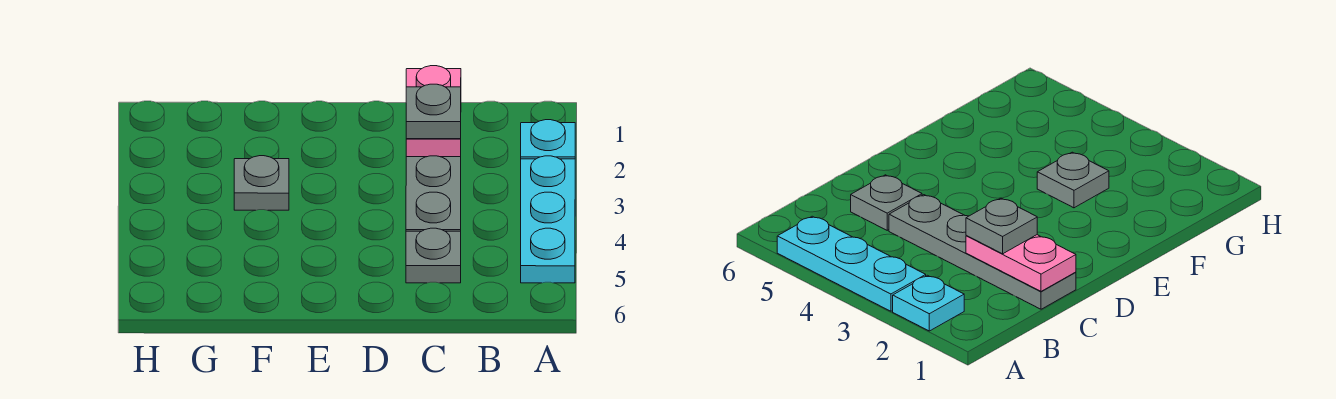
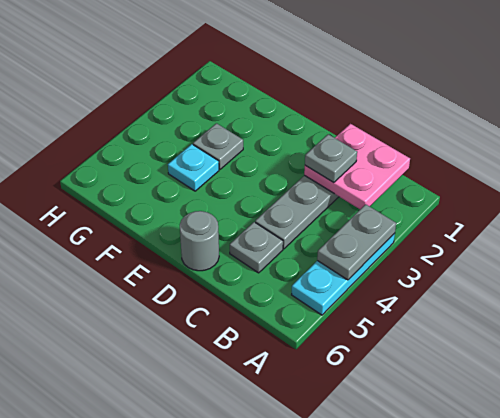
cyan 1x1 plate [521,120,575,159] -> cyan 1x1 plate moved to [168,144,219,191]
none -> grey 1x2 plate [317,204,396,280]
pink 1x2 plate [406,66,461,157] -> pink 2x2 plate [304,124,410,209]
none -> grey 1x1 round brick [180,211,219,271]

